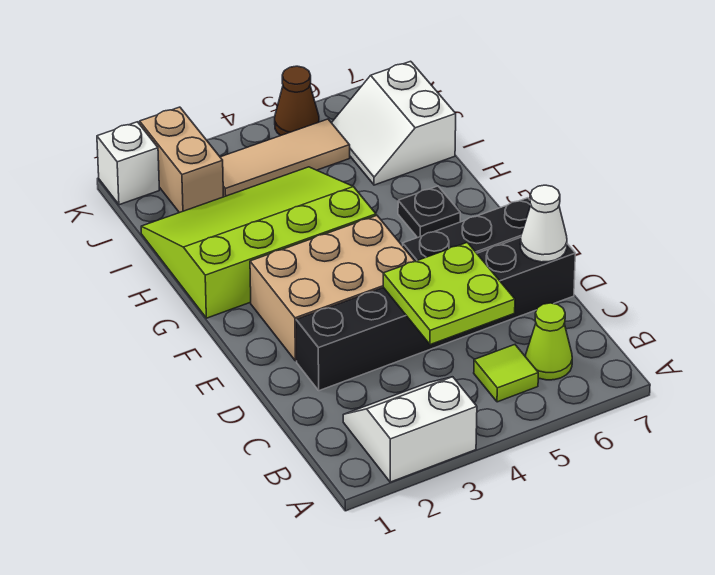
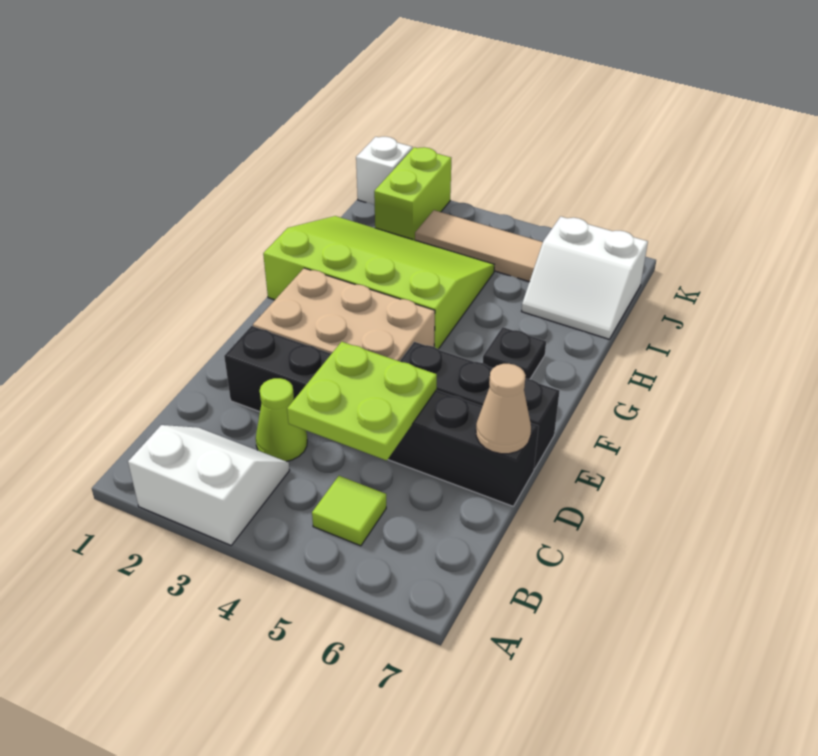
lime 1x1 cone [526,303,572,380] -> lime 1x1 cone moved to [256,378,307,461]
white 1x1 cone [520,185,567,262] -> tan 1x1 cone [476,364,531,454]
white 2x2 slope [332,61,456,185] -> white 2x2 slope turned to [522,217,648,339]
tan 1x2 brick [140,107,223,213] -> lime 1x2 brick [374,147,451,240]
brown 1x1 cone [275,66,319,136] -> none

